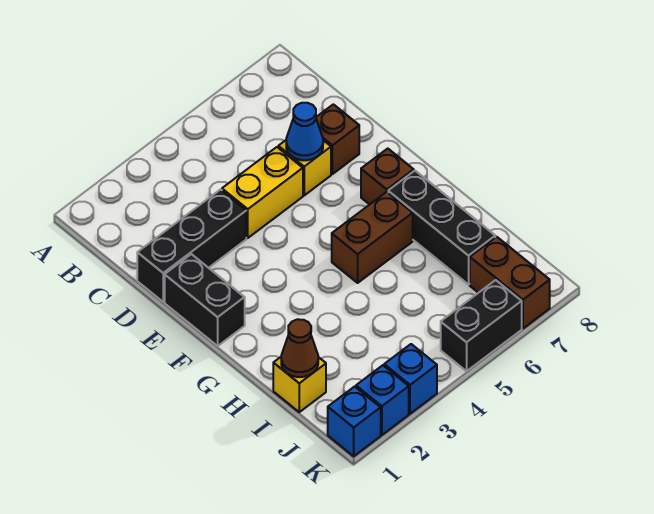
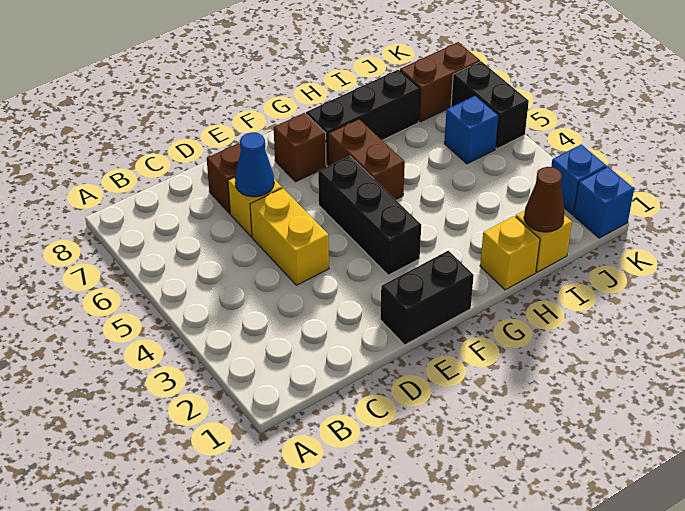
black 1x3 brick [137,190,246,302] -> black 1x3 brick moved to [318,156,421,275]
none -> yellow 1x1 brick [480,216,540,290]
blue 1x1 brick [384,344,437,414] -> blue 1x1 brick moved to [444,96,499,164]

